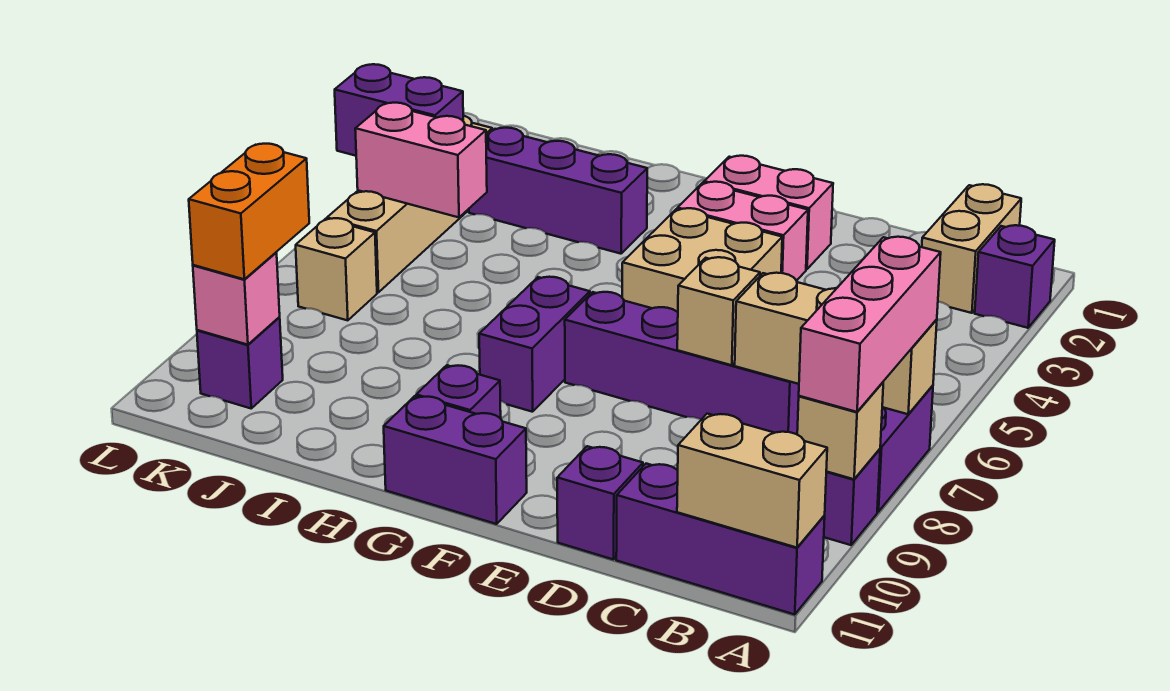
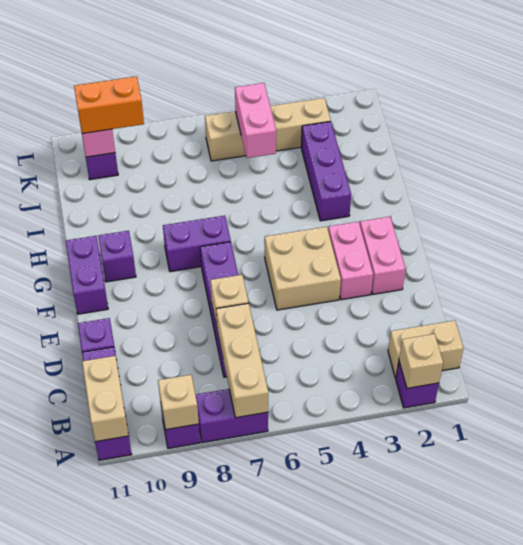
pink 1x3 brick [799,237,941,412] -> none
purple 1x2 brick [335,64,463,156] -> none
tan 1x1 brick [296,218,377,320] -> tan 1x1 brick moved to [399,334,443,388]

